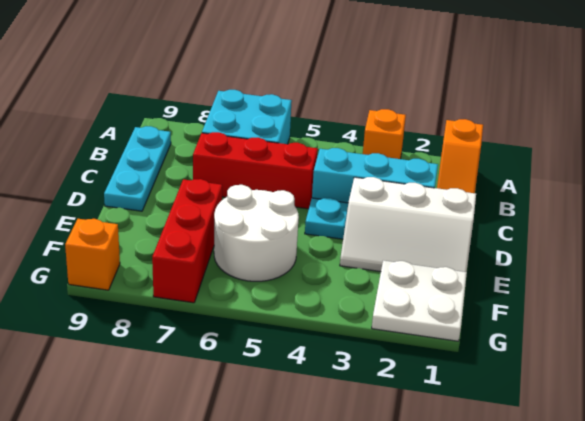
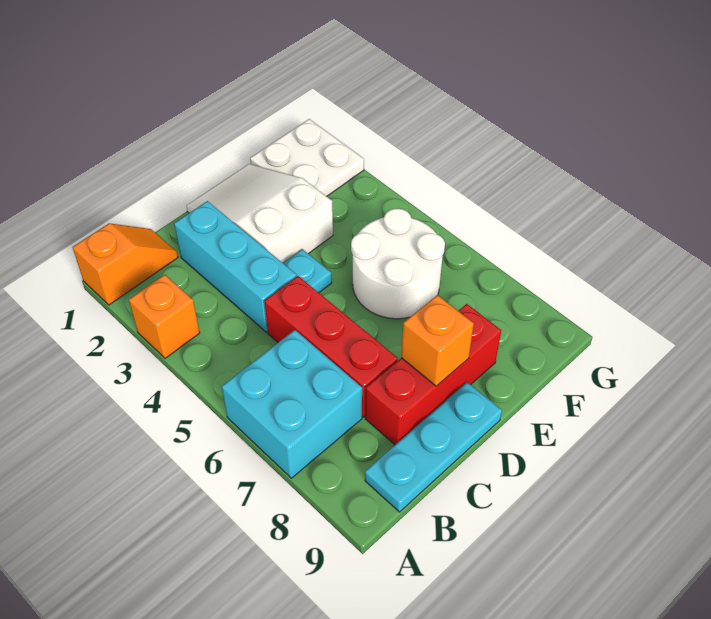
white 2x3 slope [340,177,476,272] -> white 2x3 slope turned to [187,164,333,263]
red 1x3 brick [152,179,222,303] -> red 1x3 brick moved to [365,304,501,445]
orange 1x1 brick [65,219,120,290] -> orange 1x1 brick moved to [401,295,474,386]

